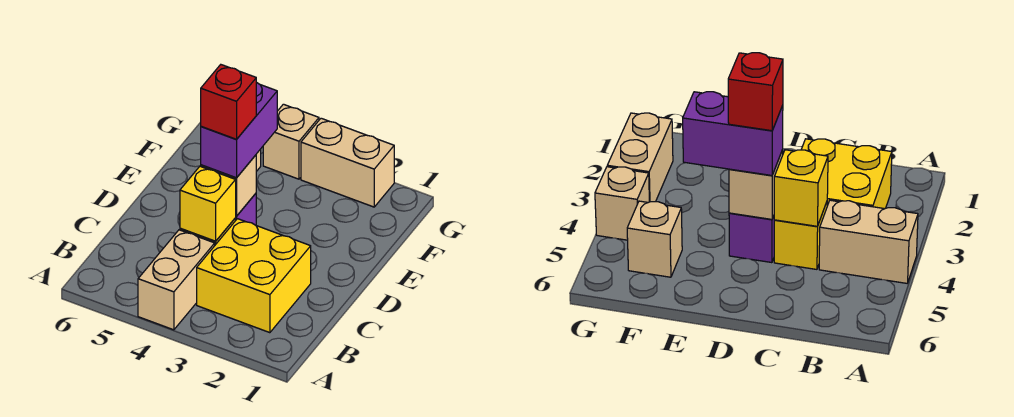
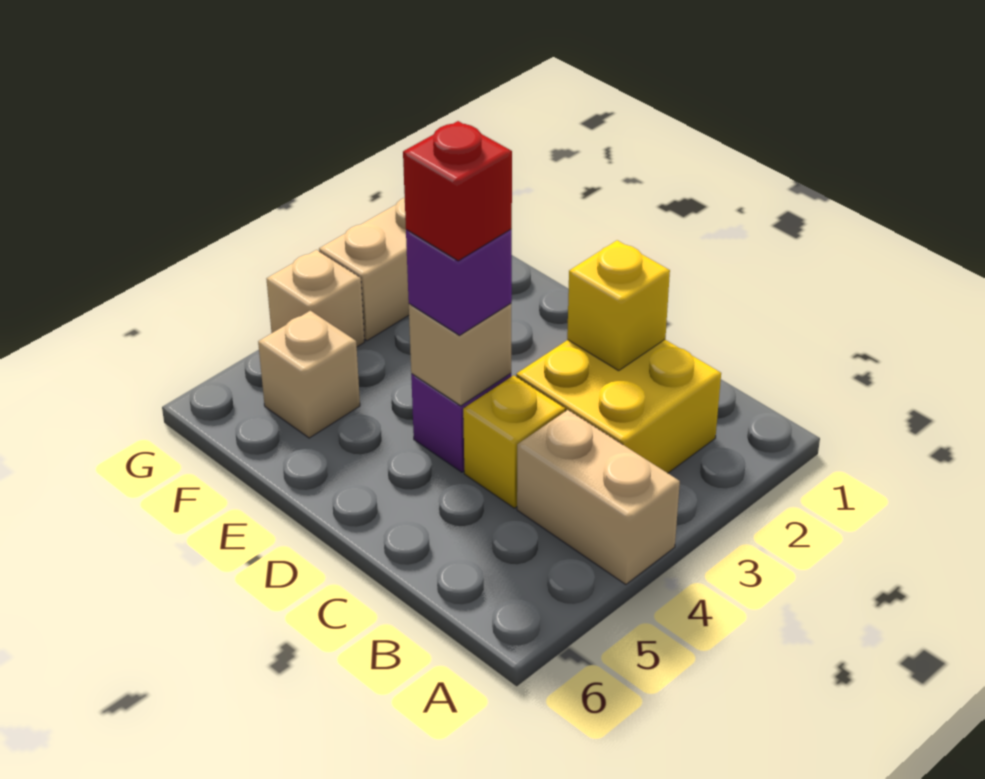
yellow 1x1 brick [180,166,236,241] -> yellow 1x1 brick moved to [567,240,670,371]
purple 1x2 brick [201,82,277,178] -> purple 1x1 brick [406,230,512,335]

